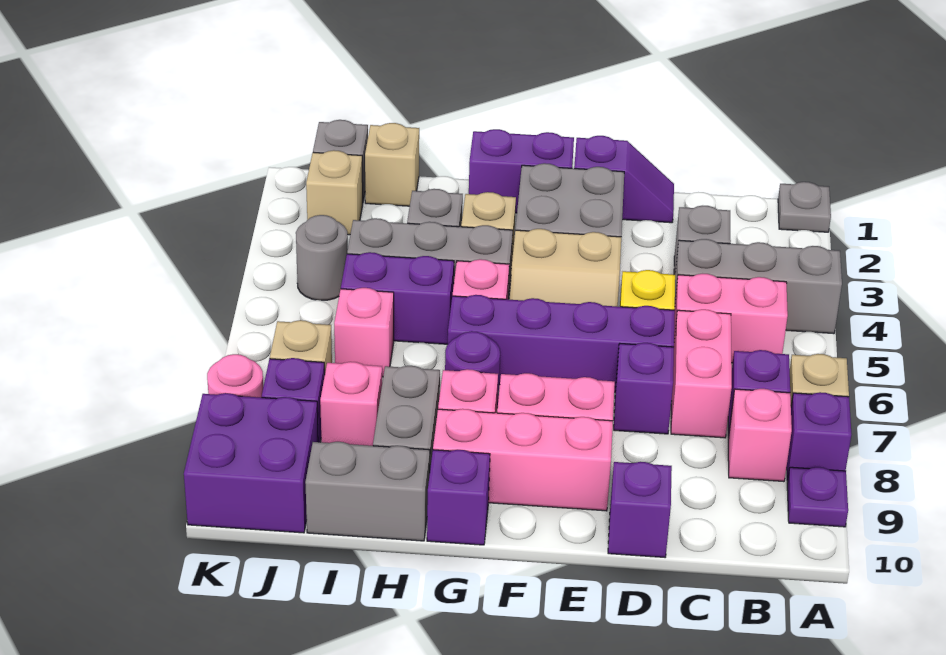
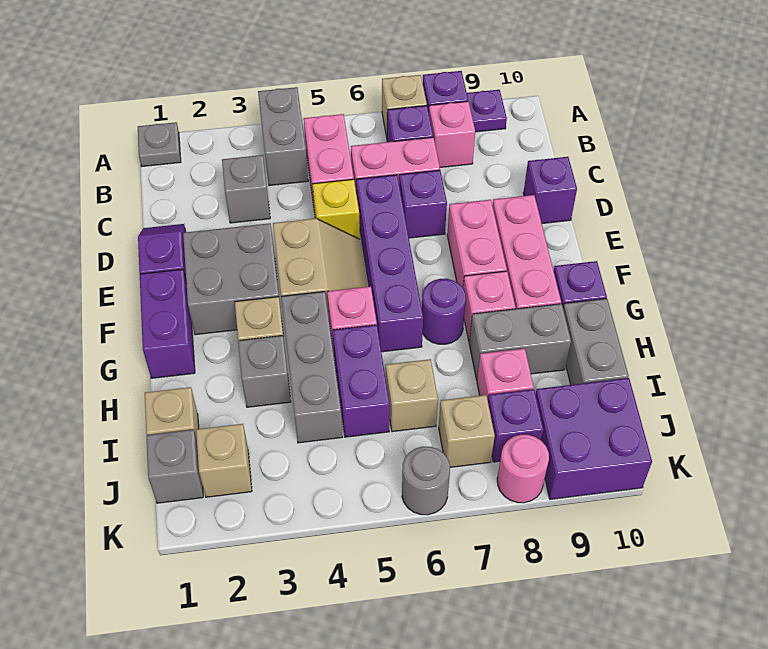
grey 1x3 brick [675,239,842,334] -> grey 1x2 brick [258,87,308,186]
pink 1x1 brick [334,288,394,377] -> tan 1x1 brick [386,359,438,432]
grey 1x1 round brick [296,215,348,300] -> grey 1x1 round brick moved to [402,446,450,515]

